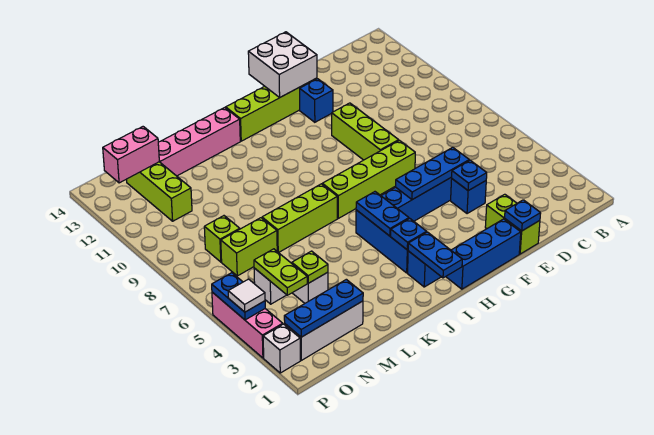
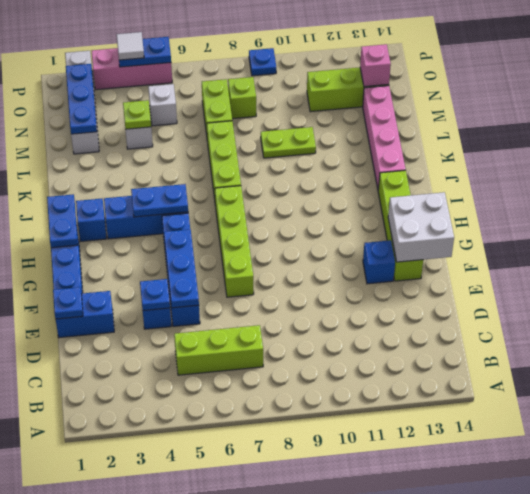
lime 1x2 brick [485,194,540,254] -> blue 1x2 brick [56,291,114,338]
lime 1x3 brick [332,103,399,160] -> lime 1x3 brick moved to [174,325,263,375]
blue 1x2 plate [408,232,462,278] -> blue 1x2 plate turned to [47,194,78,248]
blue 1x1 plate [391,218,427,250] -> blue 1x1 plate moved to [249,48,276,76]
lime 1x2 plate [254,249,307,295] -> lime 1x2 plate moved to [261,127,316,158]
pink 1x2 brick [103,127,159,183] -> pink 1x1 brick [360,44,391,87]

